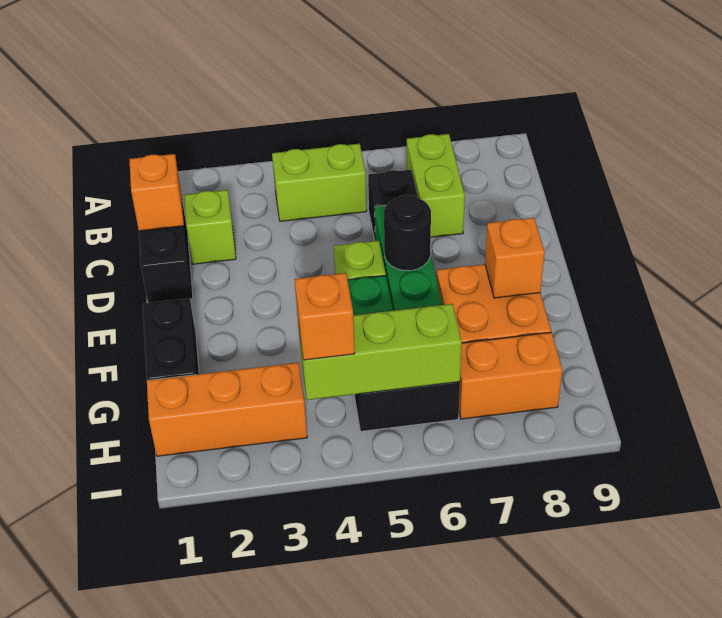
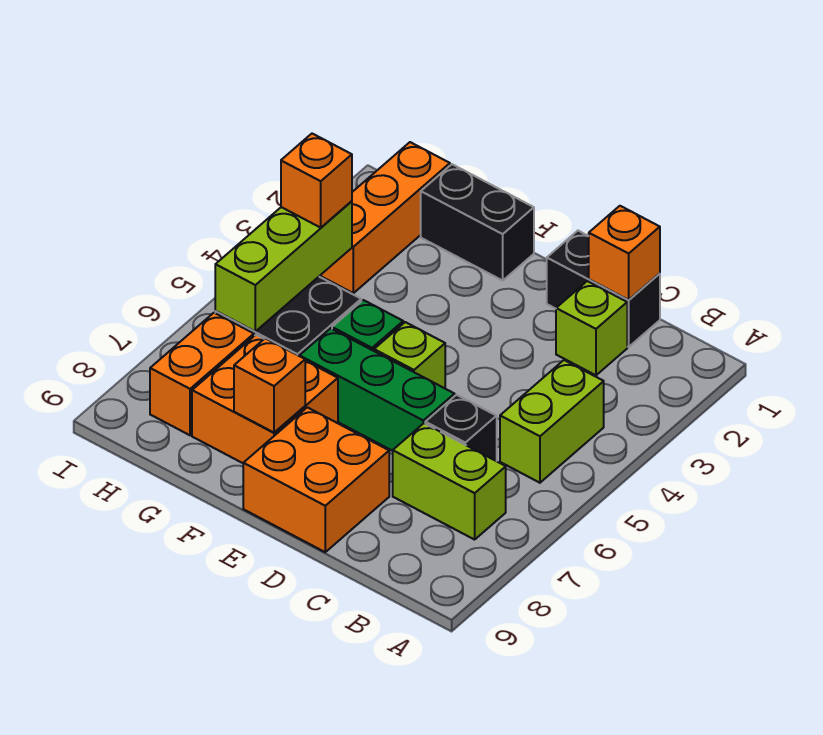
none -> orange 2x2 brick [243,407,389,552]
black 1x1 round brick [384,195,431,271] -> none

